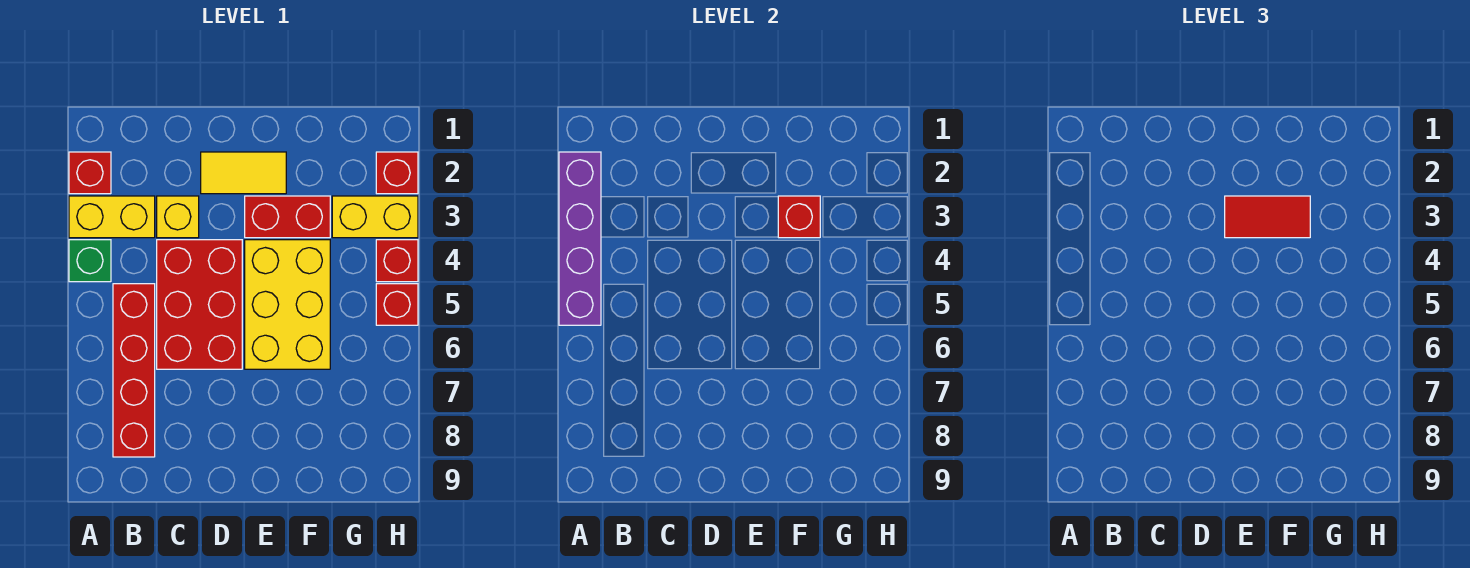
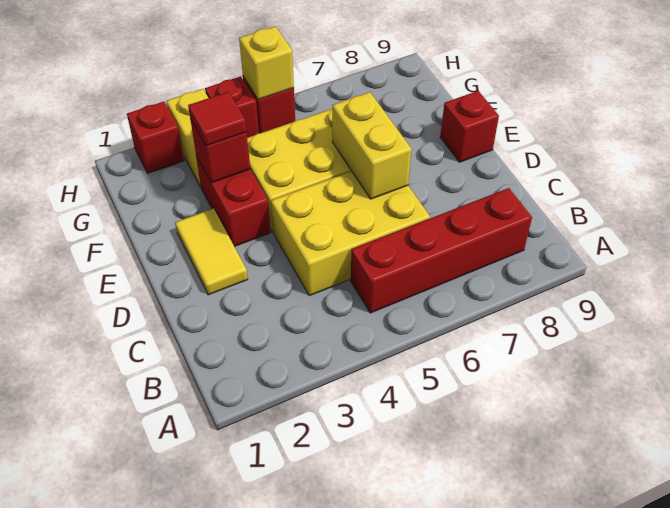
red 1x1 brick [69,152,111,194] -> red 1x1 brick moved to [440,91,499,162]
purple 1x4 brick [559,152,601,325] -> none
yellow 1x2 brick [69,196,155,238] -> yellow 1x2 brick moved to [332,92,412,199]
green 1x1 brick [69,240,111,282] -> none
yellow 1x1 brick [157,196,199,238] -> yellow 1x1 brick moved to [239,26,294,100]
red 2x3 brick [157,240,242,369] -> yellow 2x3 brick [271,171,430,296]
red 1x2 tile [1225,196,1310,238] -> red 1x1 tile [188,92,247,146]

